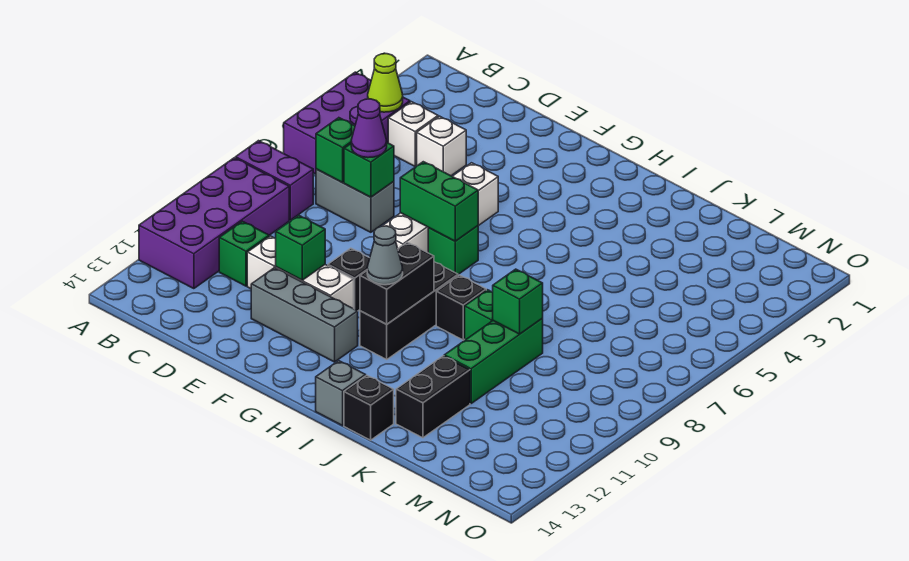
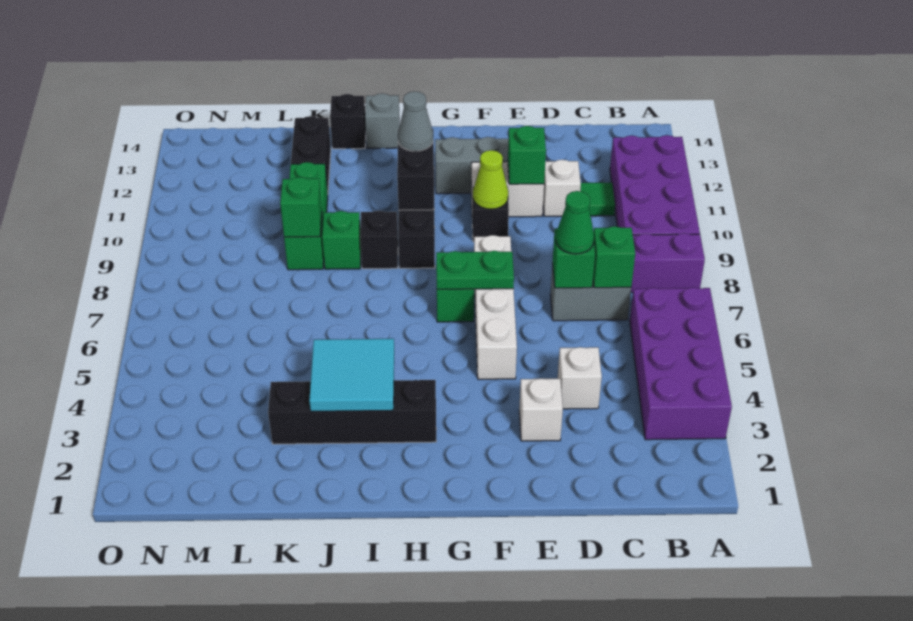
purple 2x3 brick [284,72,410,174] -> purple 2x4 brick [630,287,732,440]
lime 1x1 cone [368,54,403,112] -> lime 1x1 cone moved to [473,150,508,209]
white 1x1 brick [388,102,438,166] -> white 1x1 brick moved to [519,378,563,441]
green 1x1 brick [219,221,269,286] -> green 1x1 tile [580,182,615,216]
purple 1x1 cone [351,99,387,158] -> green 1x1 cone [556,191,594,254]
green 1x2 brick [400,162,478,241] -> green 1x2 plate [436,251,514,289]
none -> black 1x4 brick [268,380,436,444]
none -> cyan 2x2 tile [309,339,394,411]

